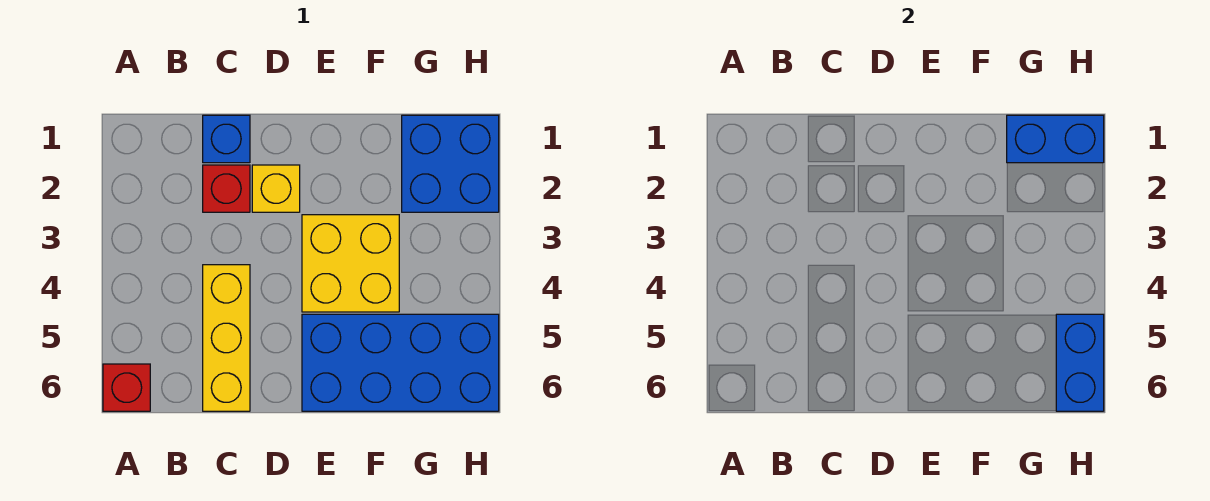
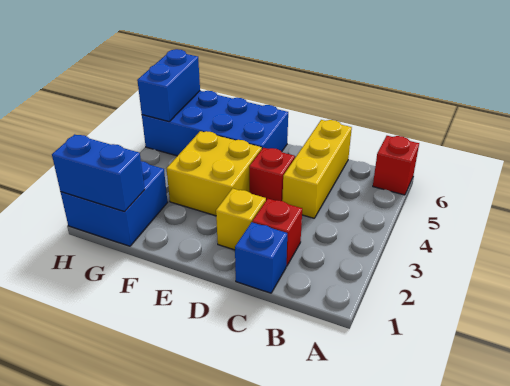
none -> red 1x1 brick [249,148,295,201]

